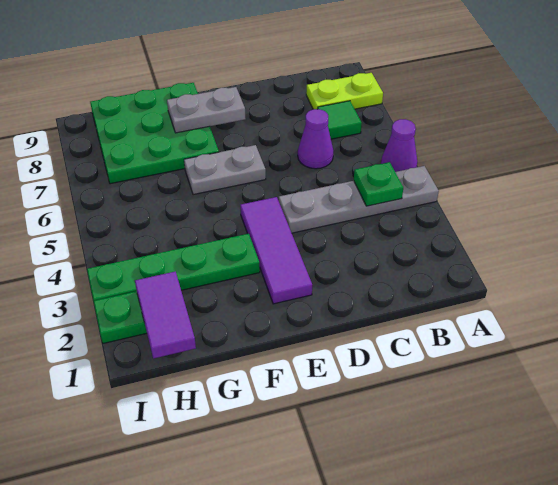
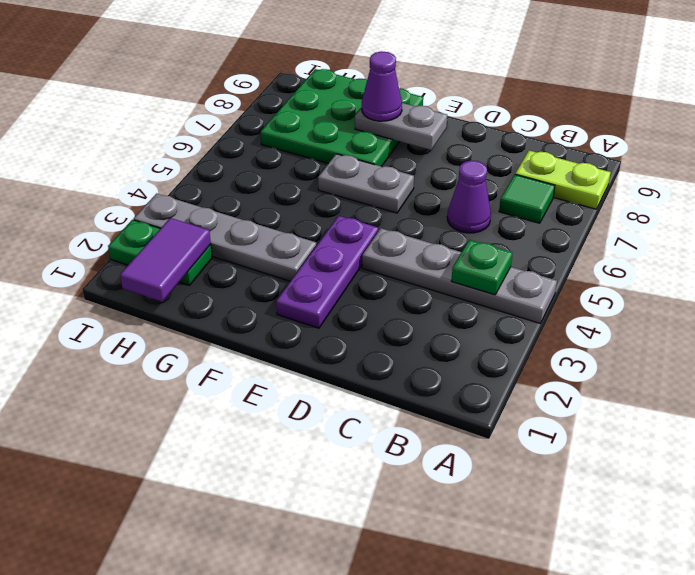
purple 1x1 cone [381,119,417,172] -> purple 1x1 cone moved to [362,52,402,121]
purple 1x3 tile [240,197,312,304] -> purple 1x3 plate [276,216,378,328]
green 1x4 plate [87,234,260,301] -> grey 1x4 plate [134,194,316,281]

